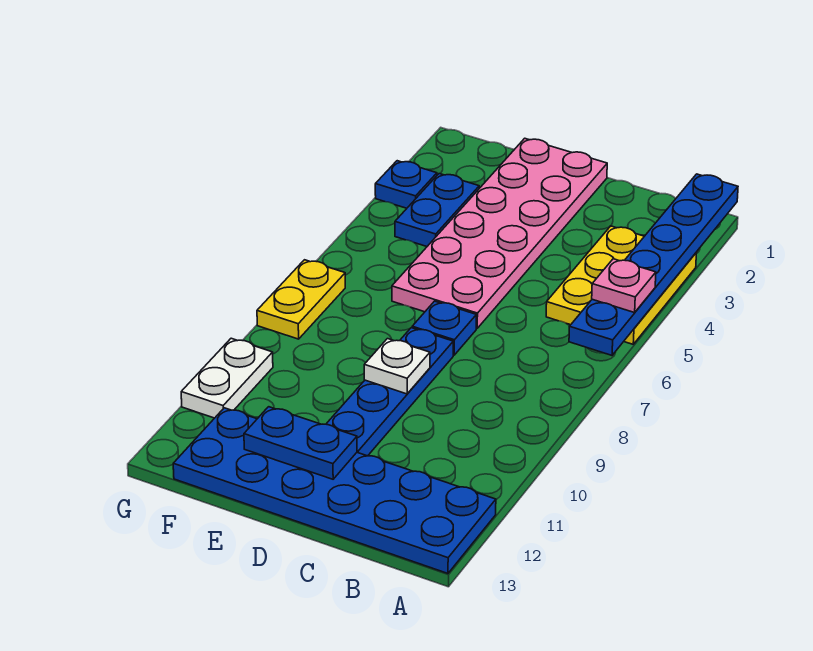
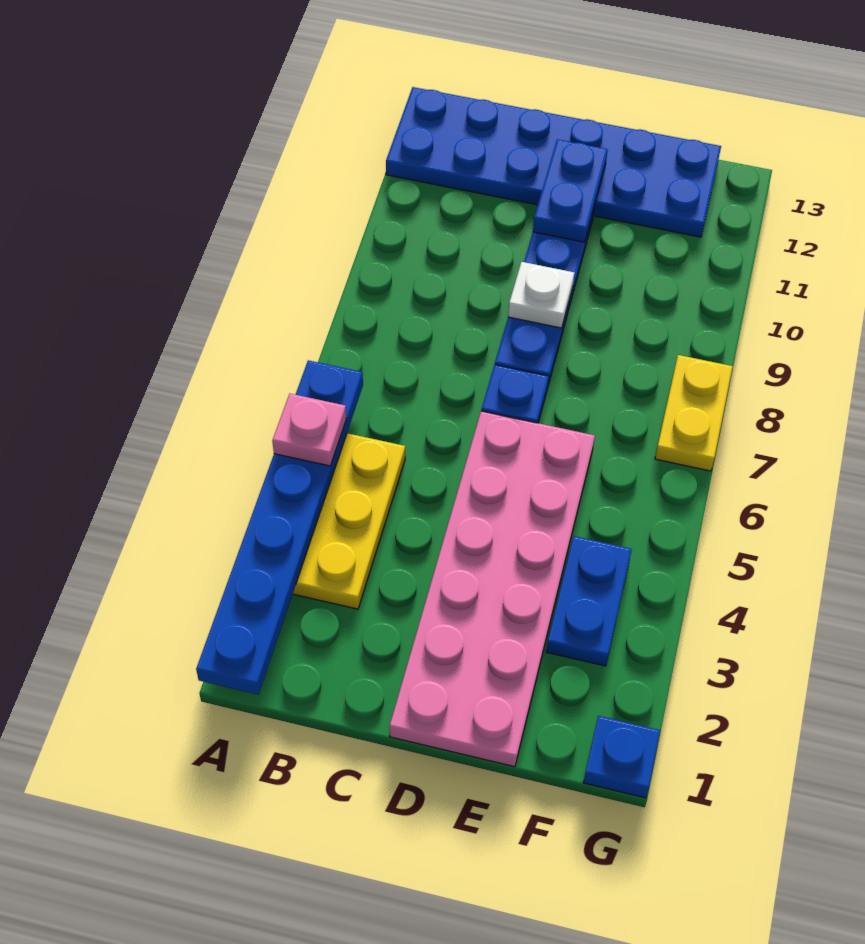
blue 1x2 plate [244,407,357,479] -> blue 1x2 plate turned to [533,139,608,242]
blue 1x1 plate [375,161,437,208] -> blue 1x1 plate moved to [583,716,660,798]
white 1x2 plate [181,338,273,418] -> none

